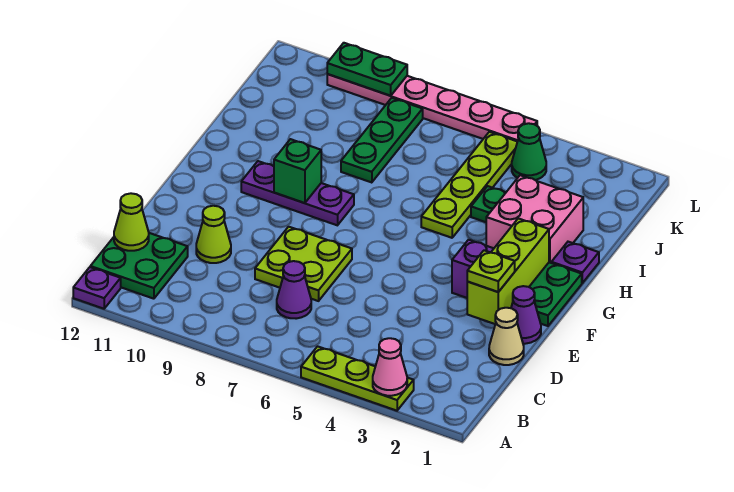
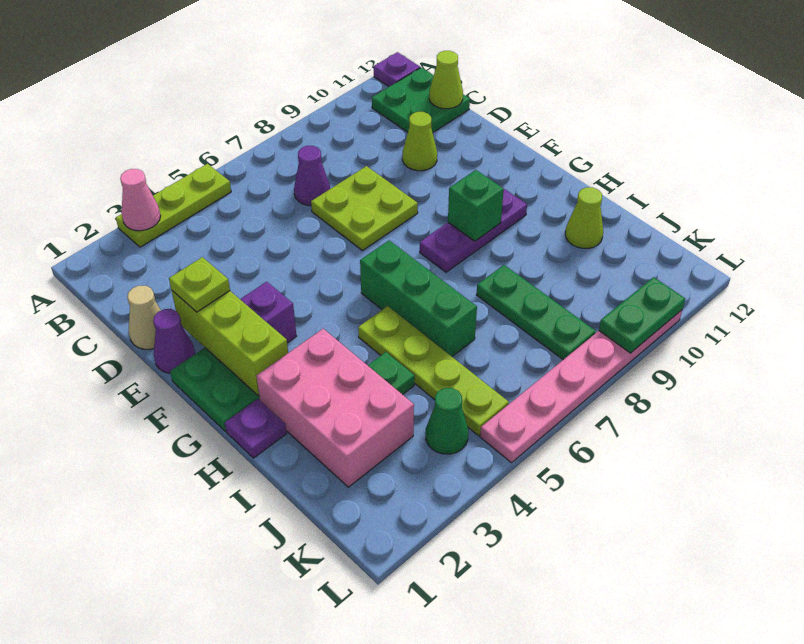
none -> green 1x3 brick [360,241,477,356]
pink 2x2 brick [486,175,583,263] -> pink 2x3 brick [256,329,414,487]
none -> lime 1x1 cone [565,187,603,248]

